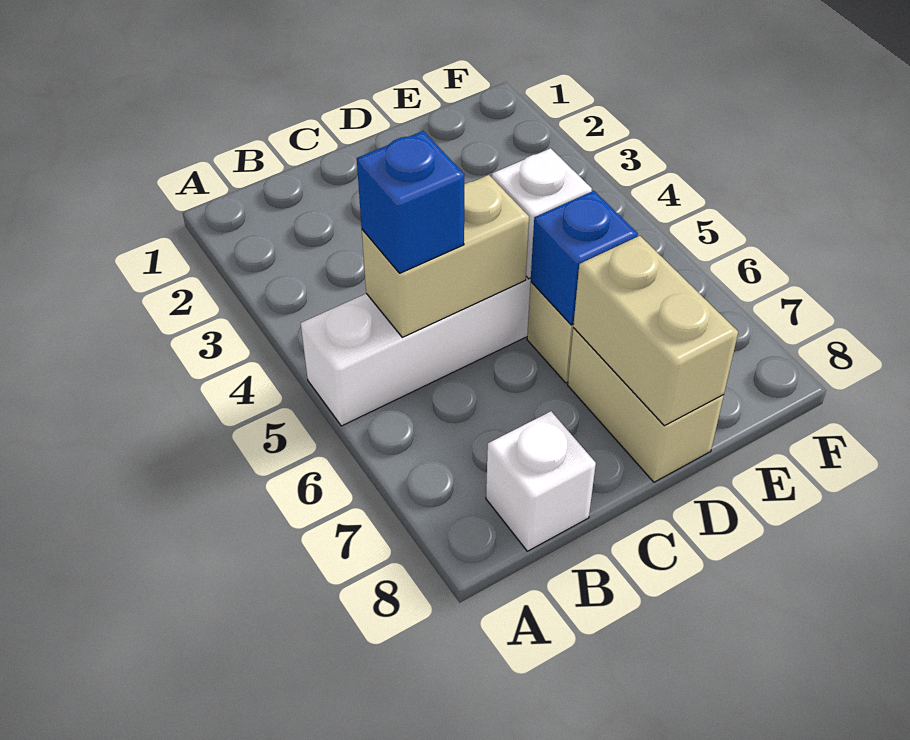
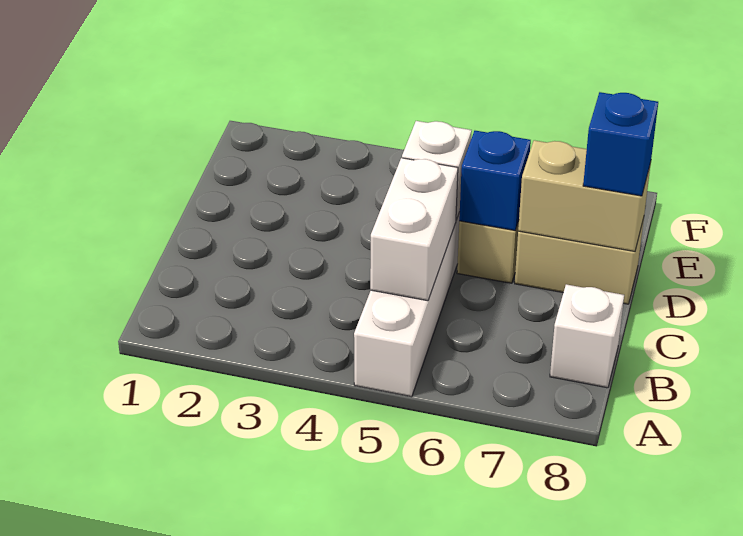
tan 1x2 brick [362,175,529,337] -> white 1x2 brick [370,158,458,301]
blue 1x1 brick [357,131,465,273] -> blue 1x1 brick moved to [583,92,658,196]

